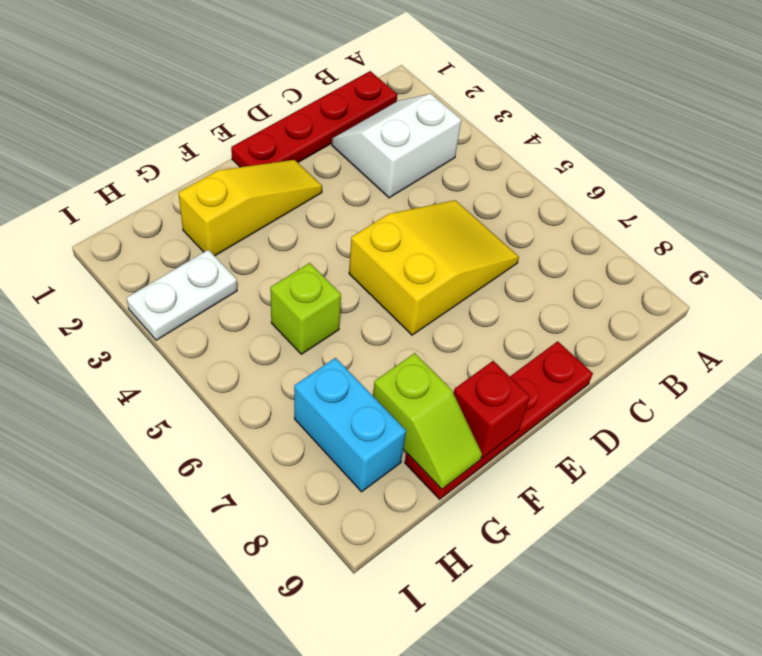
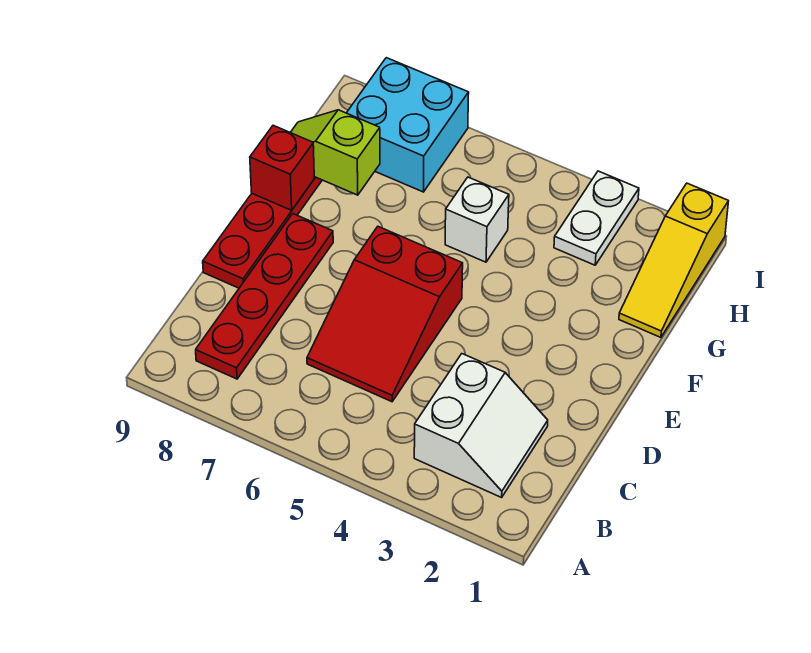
red 1x4 plate [231,71,397,167] -> red 1x4 plate moved to [196,214,333,379]
yellow 2x3 slope [349,200,519,335] -> red 2x3 slope [307,227,463,402]
yellow 1x3 slope [178,160,322,256] -> yellow 1x3 slope moved to [619,183,729,337]
lime 1x1 brick [270,263,341,354] -> white 1x1 brick [445,177,509,262]
cyan 1x2 brick [294,358,406,492] -> cyan 2x2 brick [347,58,469,192]

